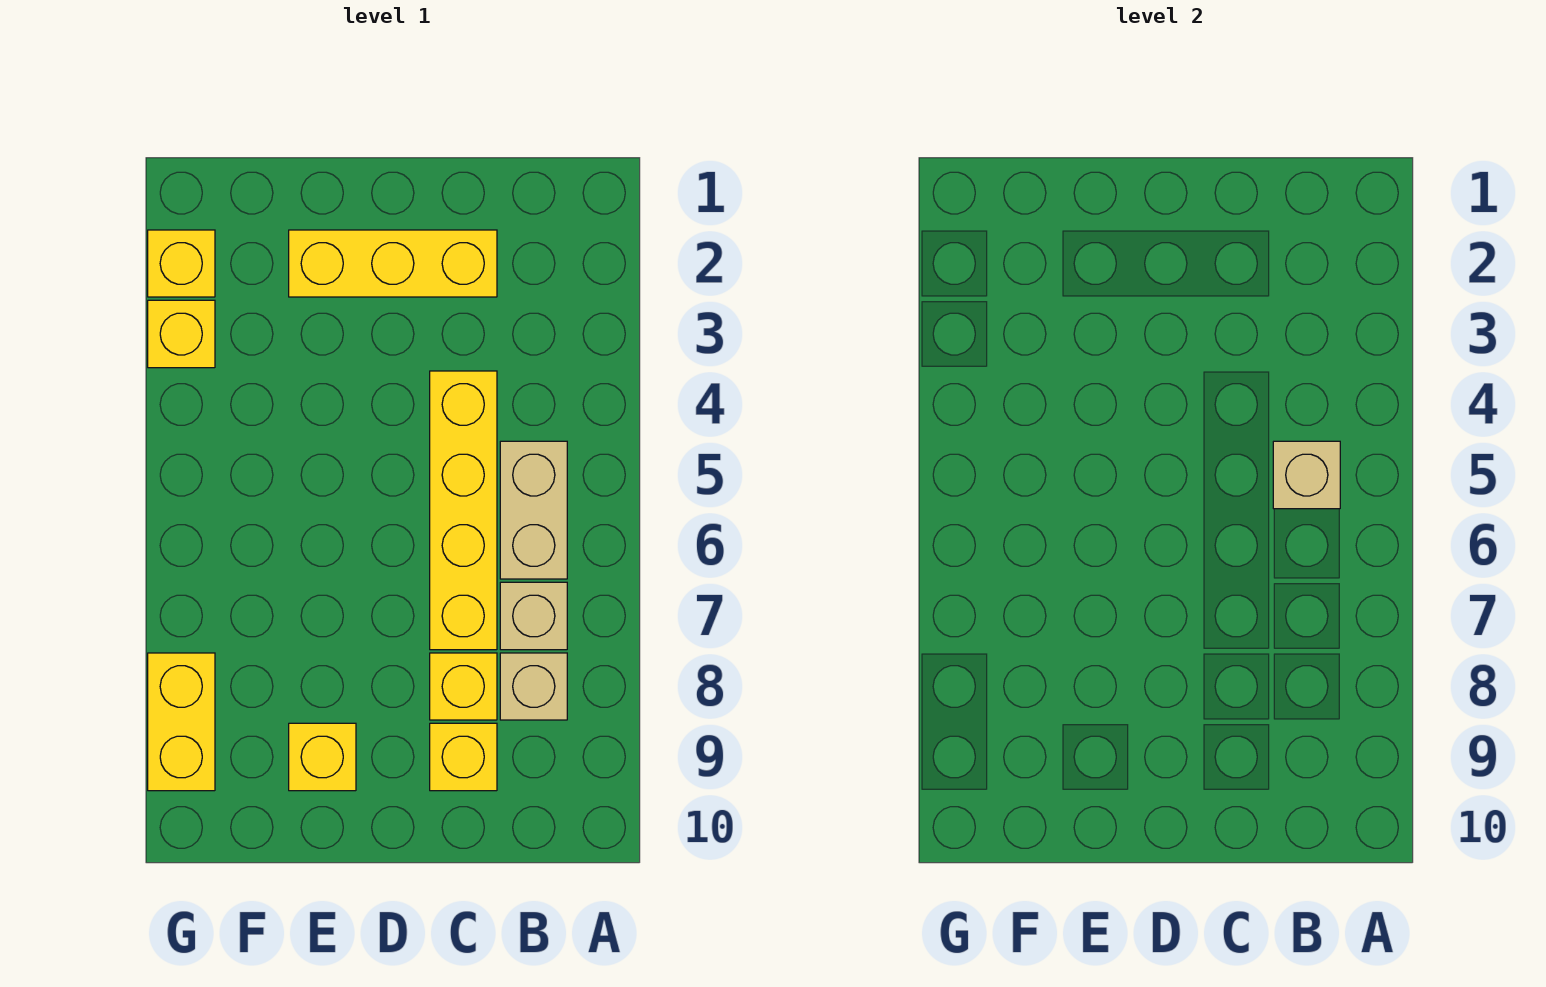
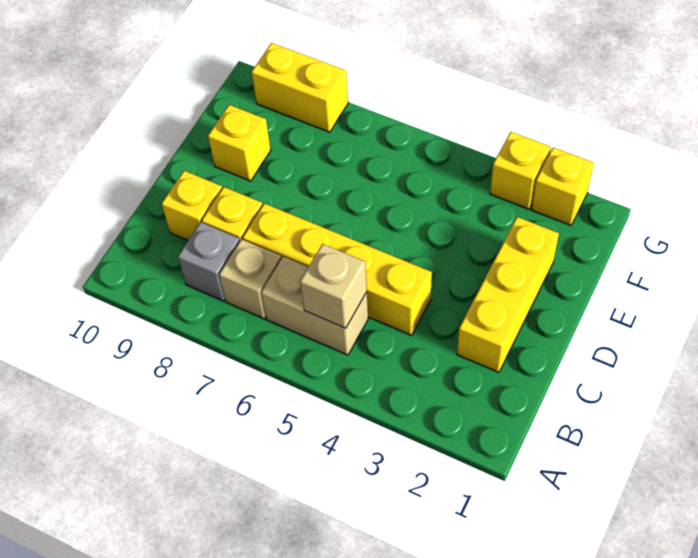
tan 1x1 brick [500,653,567,720] -> grey 1x1 brick [178,222,240,301]

